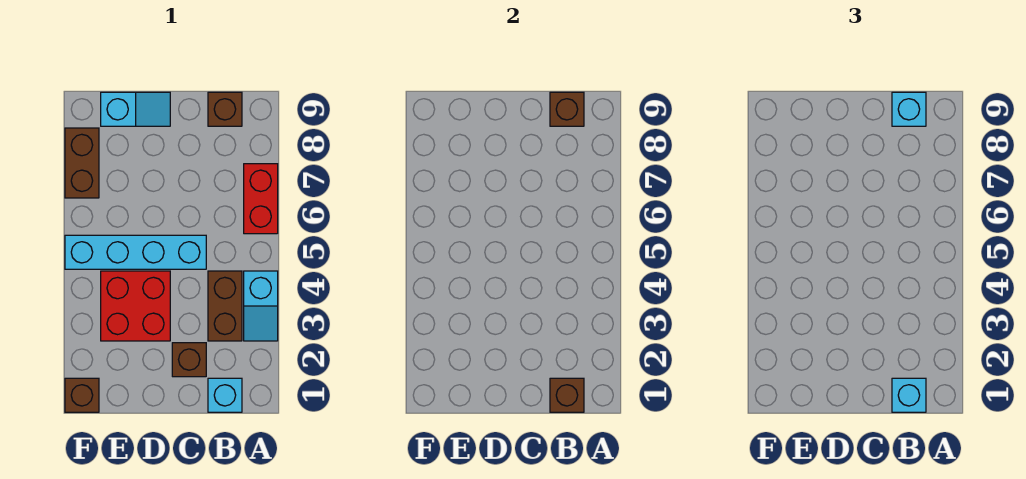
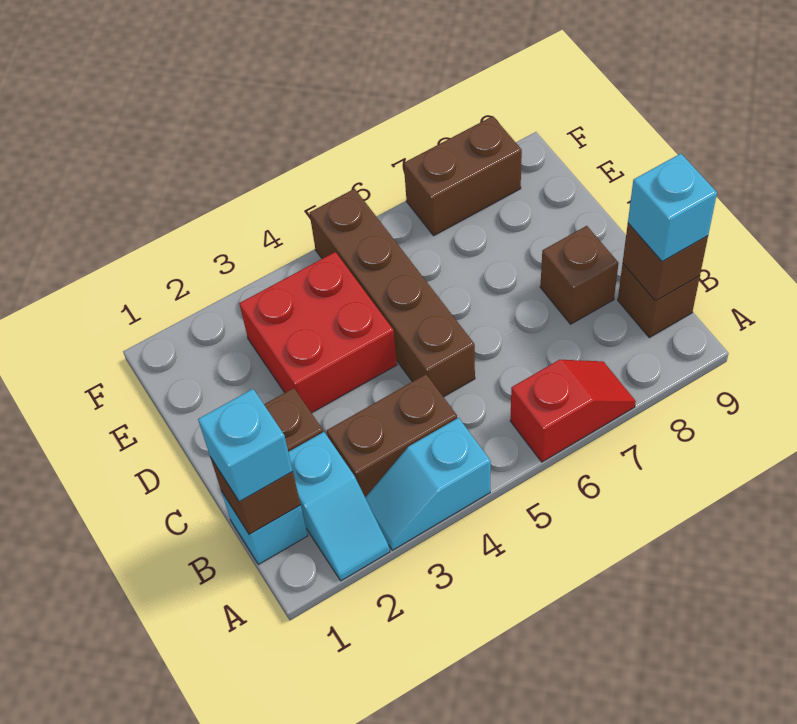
red 1x2 brick [244,164,278,234] -> red 1x2 slope [510,360,636,462]
cyan 1x4 brick [65,235,206,269] -> brown 1x4 brick [310,189,475,397]
cyan 1x2 slope [101,92,170,126] -> cyan 1x2 slope moved to [288,432,390,581]
brown 1x1 brick [65,378,99,412] -> brown 1x1 brick moved to [540,226,619,324]

